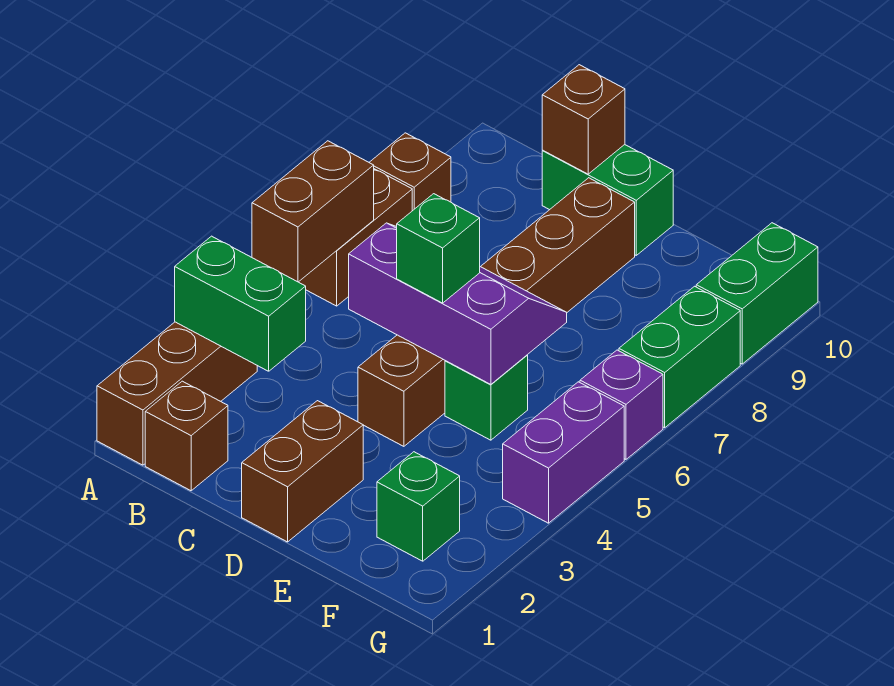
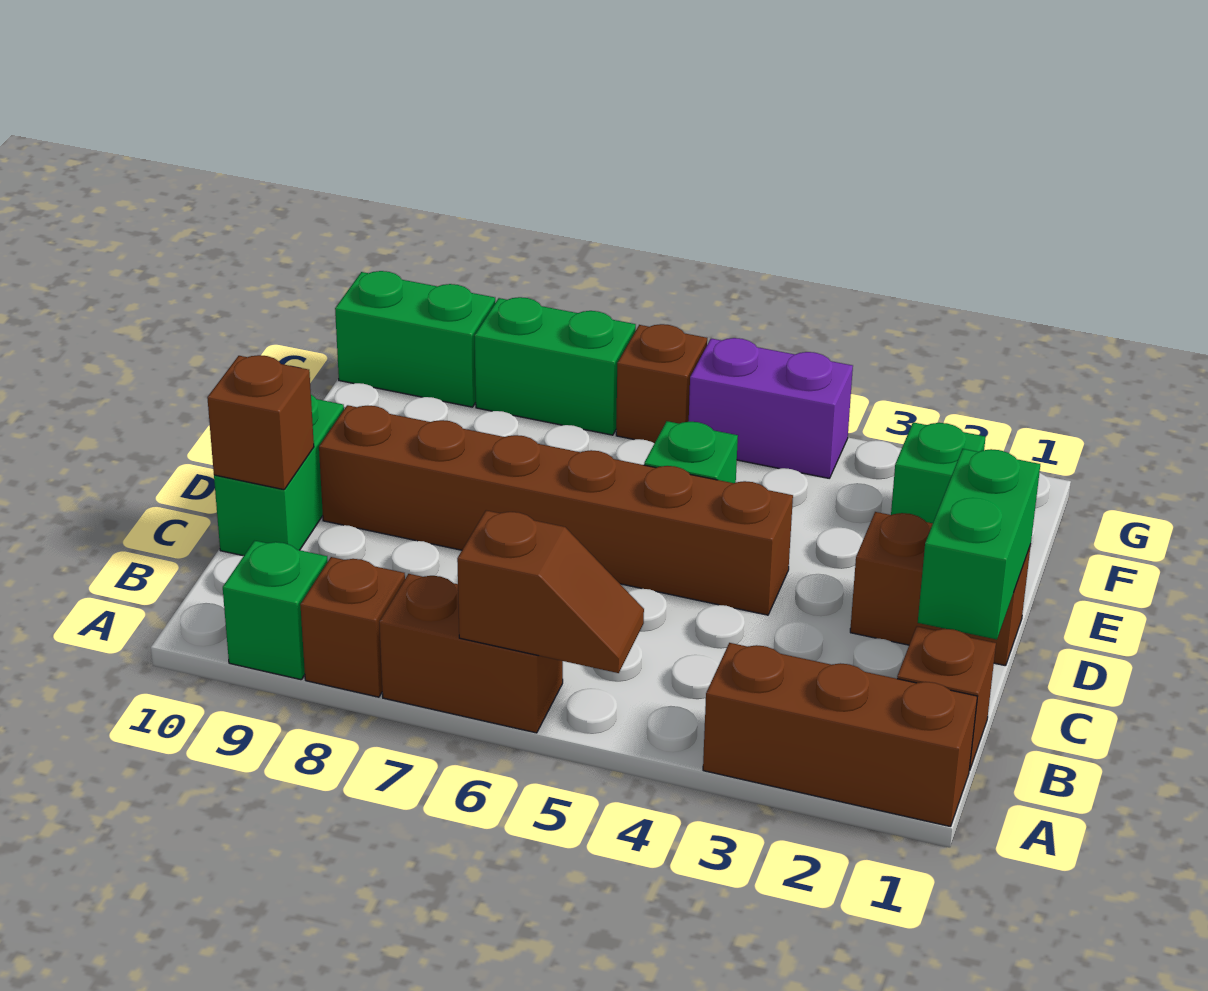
green 1x2 brick [175,236,306,371] -> green 1x2 brick moved to [918,449,1040,640]
brown 1x2 brick [252,141,374,282] -> brown 1x2 slope [457,510,644,673]
purple 2x3 slope [349,223,567,384] -> none
green 1x1 brick [397,194,480,303] -> green 1x1 brick moved to [223,541,328,680]
purple 1x1 brick [580,350,663,459] -> brown 1x1 brick [616,324,707,443]

